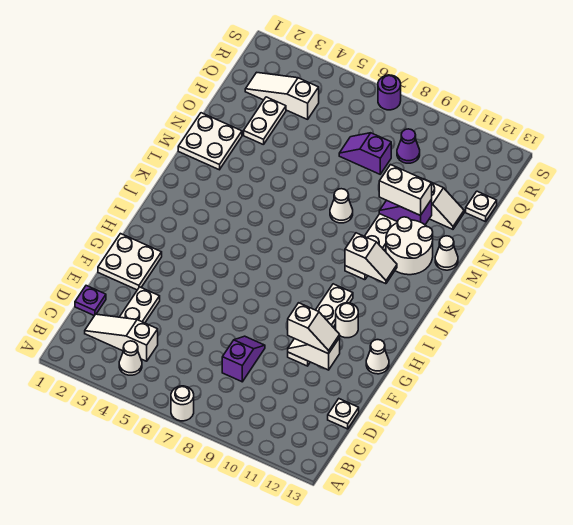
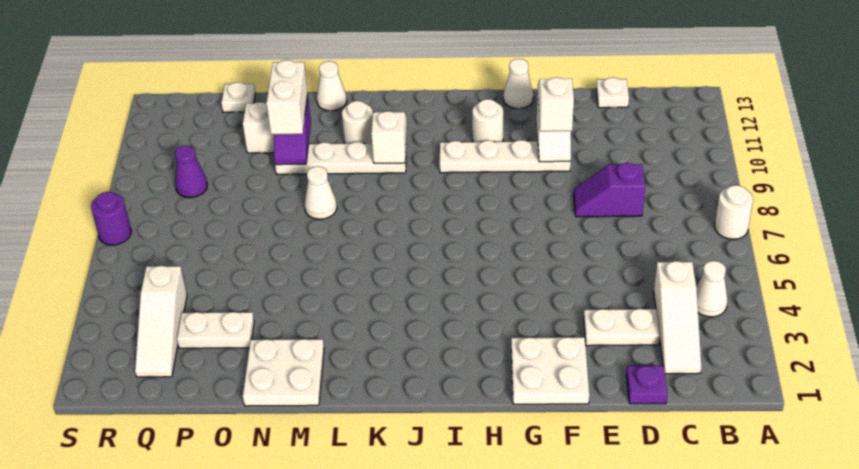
white 2x2 round brick [386,217,433,275] -> white 1x1 round brick [342,101,373,144]
purple 1x2 slope [339,133,391,174] -> none

